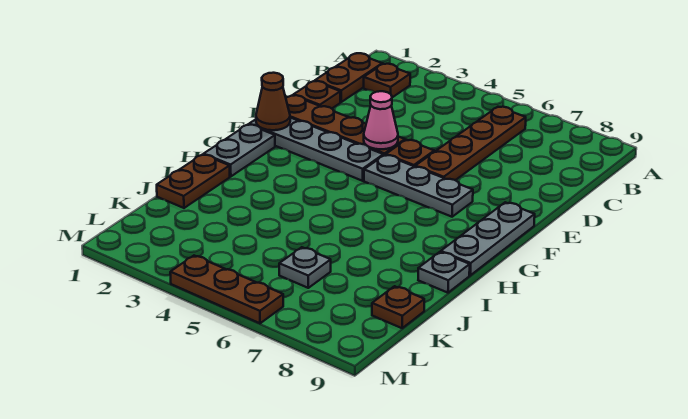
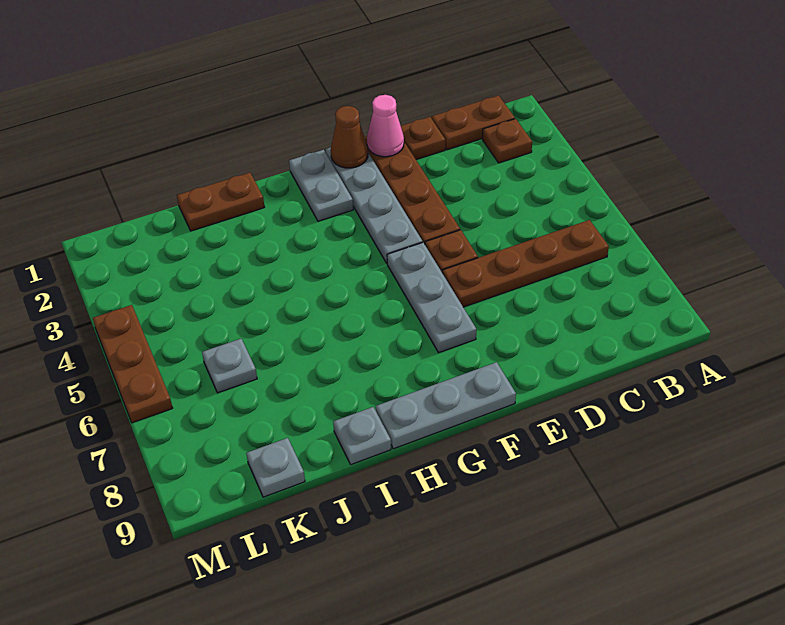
pink 1x1 cone [364,91,398,149] -> pink 1x1 cone moved to [367,95,404,157]
grey 1x2 plate [204,124,275,177] -> grey 1x2 plate turned to [289,150,353,221]
brown 1x1 plate [372,286,424,328] -> grey 1x1 plate [246,438,305,497]

